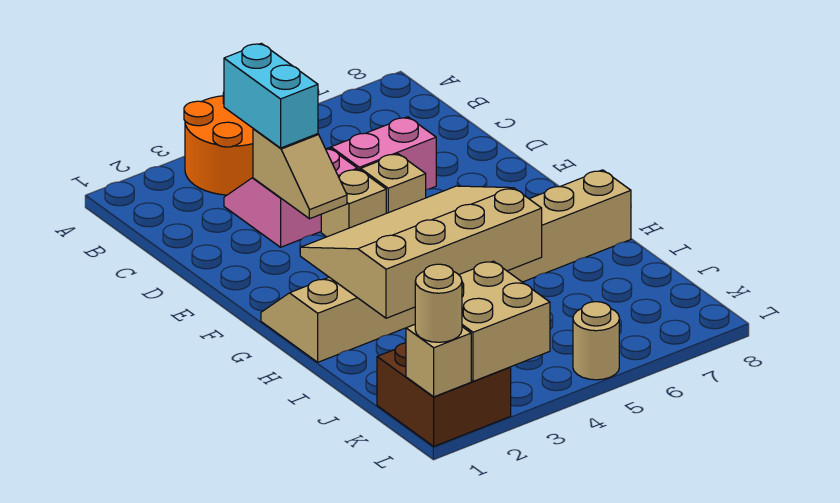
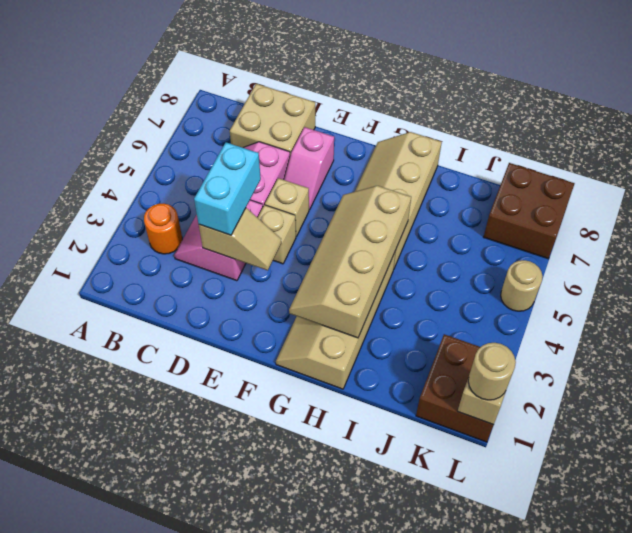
orange 2x2 round brick [184,93,253,195] -> orange 1x1 round brick [144,204,182,254]
cyan 1x2 brick [224,43,318,148] -> cyan 1x2 brick turned to [194,142,261,235]
none -> pink 1x2 slope [284,127,334,210]
tan 3x4 slope [300,186,542,318] -> tan 2x4 slope [289,186,411,338]
tan 2x2 brick [459,261,550,381] -> tan 2x2 brick moved to [230,84,315,156]
none -> brown 2x2 brick [484,163,575,259]

